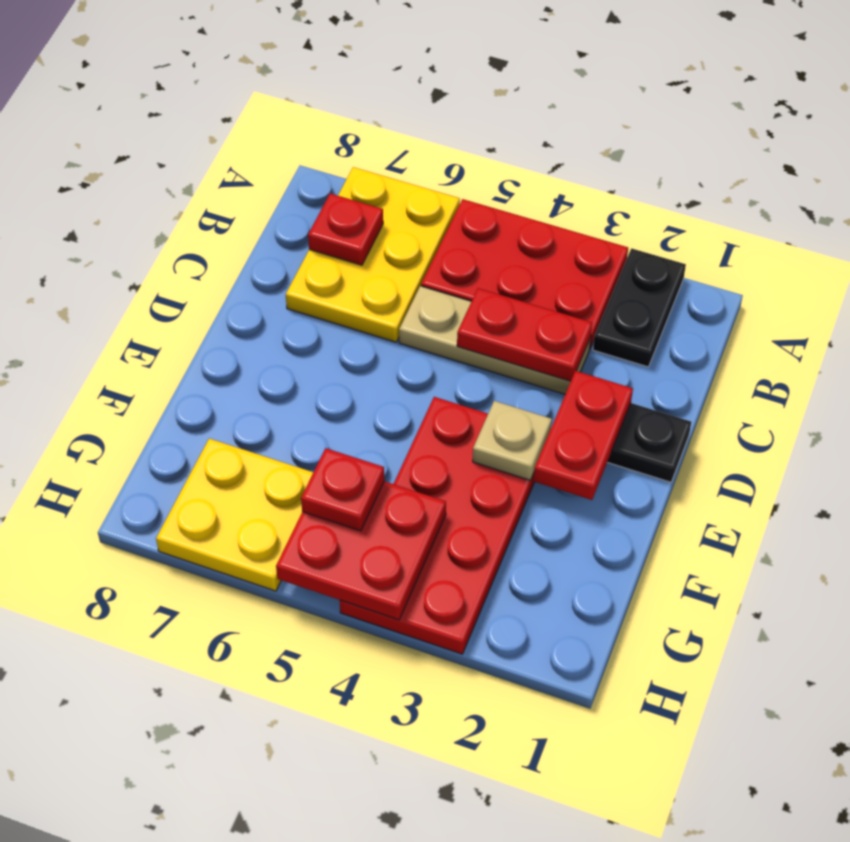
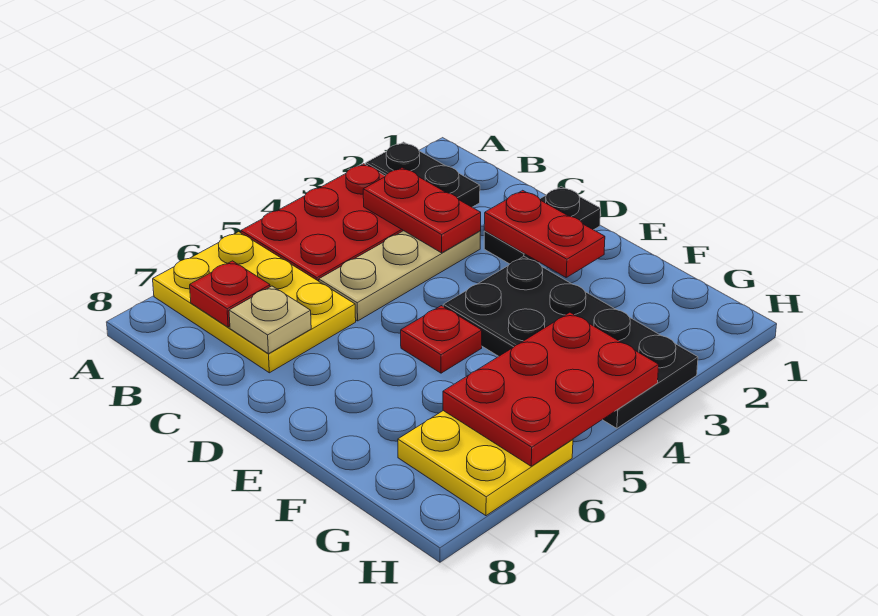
red 1x2 plate [457,288,592,382] -> red 1x2 plate turned to [363,168,481,253]
red 2x4 plate [340,397,534,654] -> black 2x4 plate [443,256,698,428]
tan 1x1 plate [473,401,552,481] -> tan 1x1 plate moved to [229,286,311,354]
red 2x2 plate [276,481,446,620] -> red 2x3 plate [443,312,659,466]
red 1x1 plate [301,448,384,531] -> red 1x1 plate moved to [401,306,482,373]

